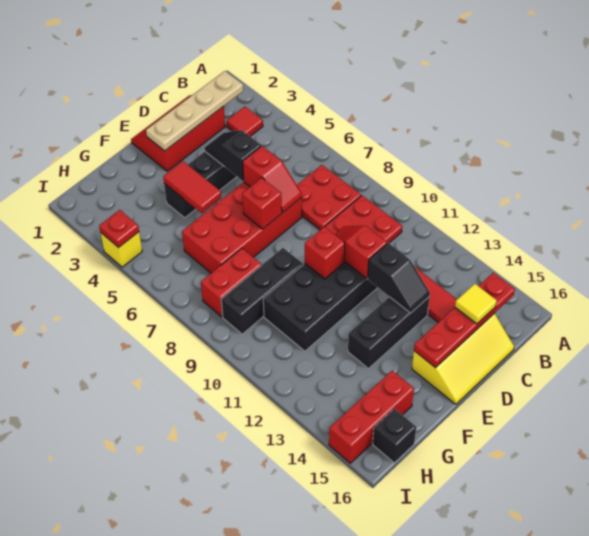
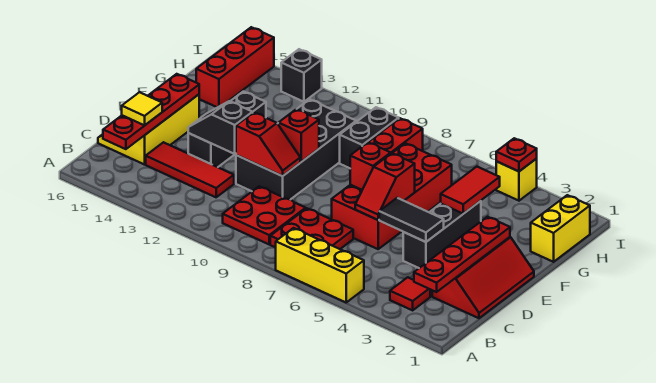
none -> yellow 1x3 brick [276,228,364,302]
tan 1x4 plate [146,71,243,151] -> red 1x4 plate [414,217,510,292]
black 1x2 slope [205,130,261,181] -> black 1x2 tile [379,198,444,242]
red 1x2 slope [243,146,302,212] -> red 1x2 slope turned to [355,153,415,220]
red 1x2 tile [163,161,222,213] -> red 1x2 tile turned to [441,167,500,214]
black 1x3 brick [221,248,303,334] -> black 1x2 brick [340,107,399,168]
none -> yellow 1x2 brick [531,195,590,262]
black 1x1 brick [373,409,416,463] -> black 1x1 brick moved to [281,49,322,102]

